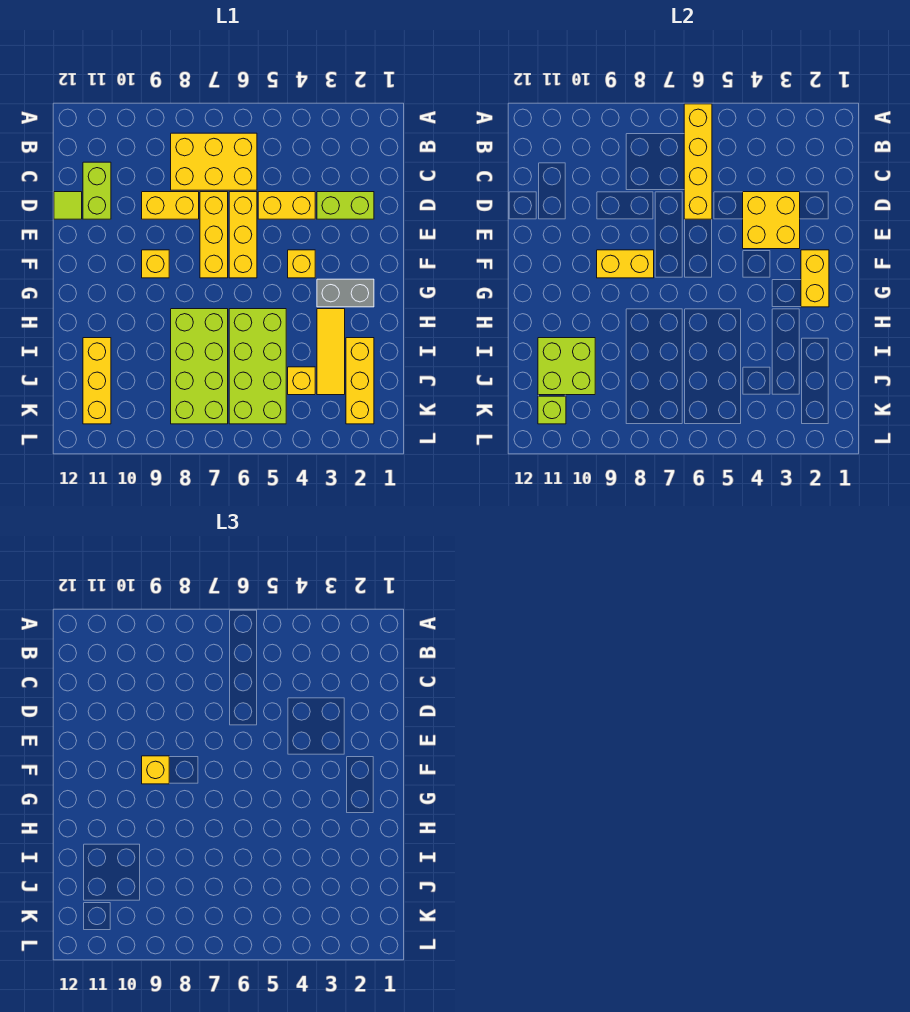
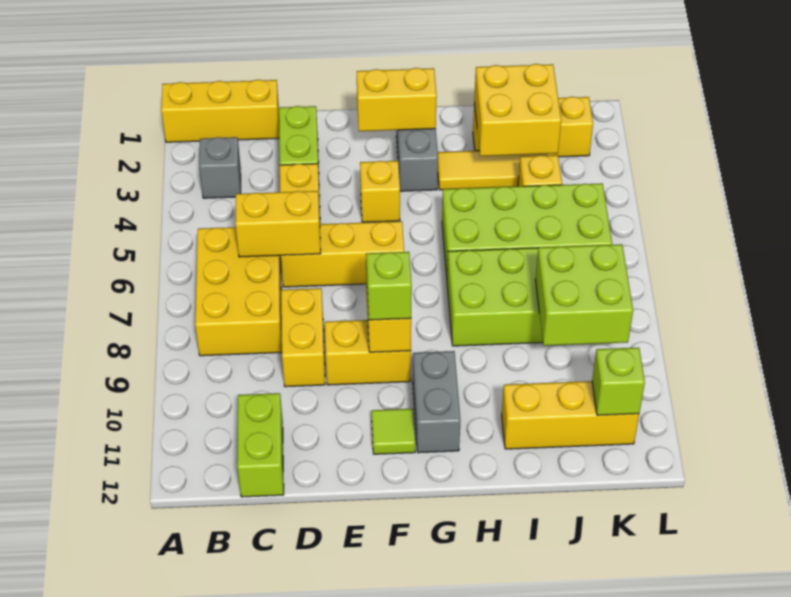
yellow 1x4 brick [684,104,712,219] -> yellow 1x2 brick [235,191,321,257]
none -> grey 1x1 brick [199,137,241,198]
lime 1x2 brick [83,162,111,219] -> lime 1x2 brick turned to [237,393,284,497]
yellow 2x2 brick [743,192,800,249] -> yellow 2x2 brick moved to [474,64,561,156]
yellow 1x3 brick [200,192,228,278] -> yellow 1x3 brick moved to [161,80,279,142]
lime 1x1 tile [54,192,82,219] -> lime 1x1 tile moved to [372,409,415,454]
yellow 1x1 brick [142,250,169,278] -> yellow 1x2 brick [325,320,411,385]
yellow 1x1 brick [142,756,169,784] -> lime 1x1 brick [367,252,412,320]
none -> grey 1x2 brick [413,351,461,453]
lime 2x2 brick [538,338,595,395] -> lime 2x2 brick moved to [535,244,633,346]

